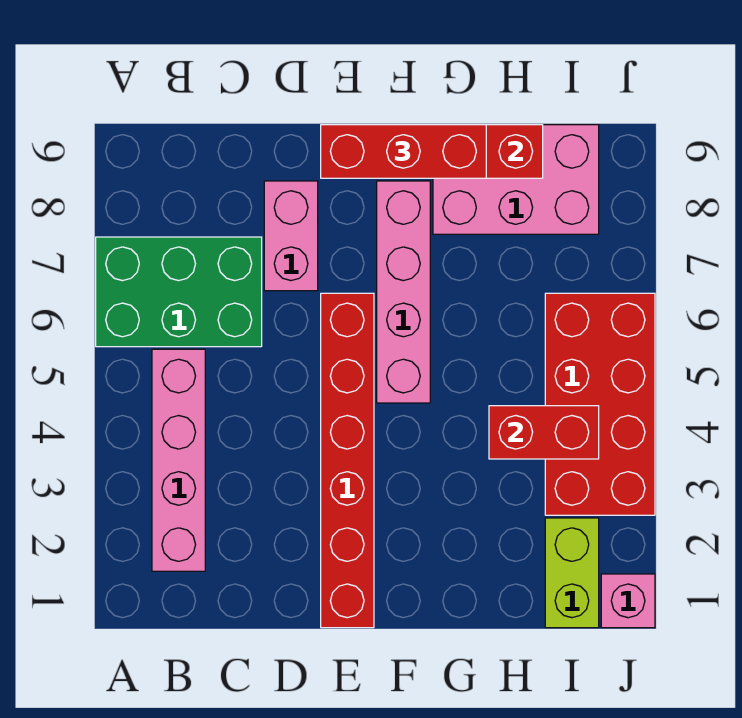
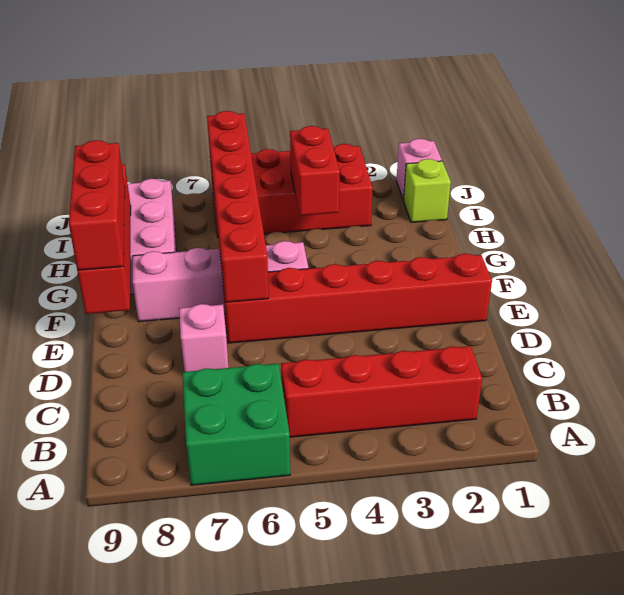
green 2x3 brick [96,237,262,347] -> green 2x2 brick [182,364,290,485]
pink 1x4 brick [152,349,205,571] -> red 1x4 brick [281,346,482,437]
pink 1x2 brick [264,181,318,291] -> pink 1x1 brick [179,304,229,372]
none -> red 1x6 brick [207,111,269,302]
lime 1x2 brick [545,518,599,628] -> lime 1x1 brick [403,159,451,222]

